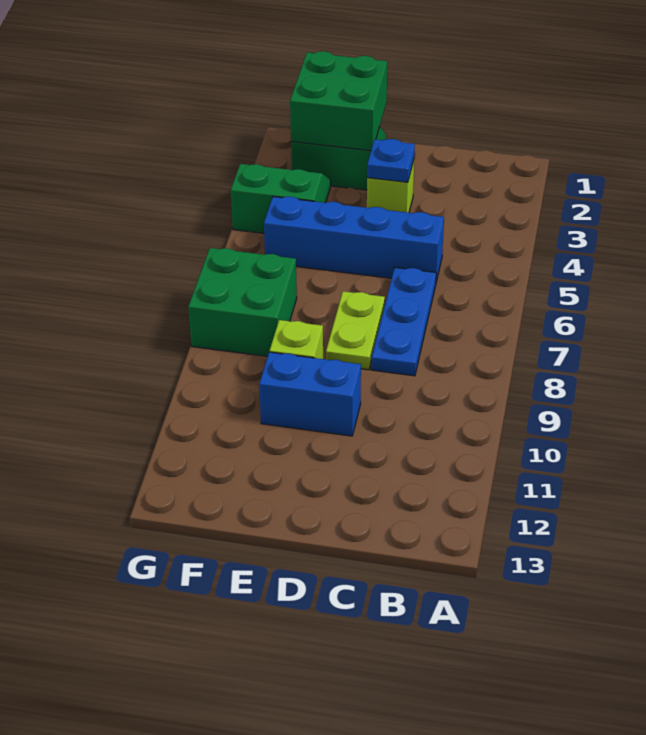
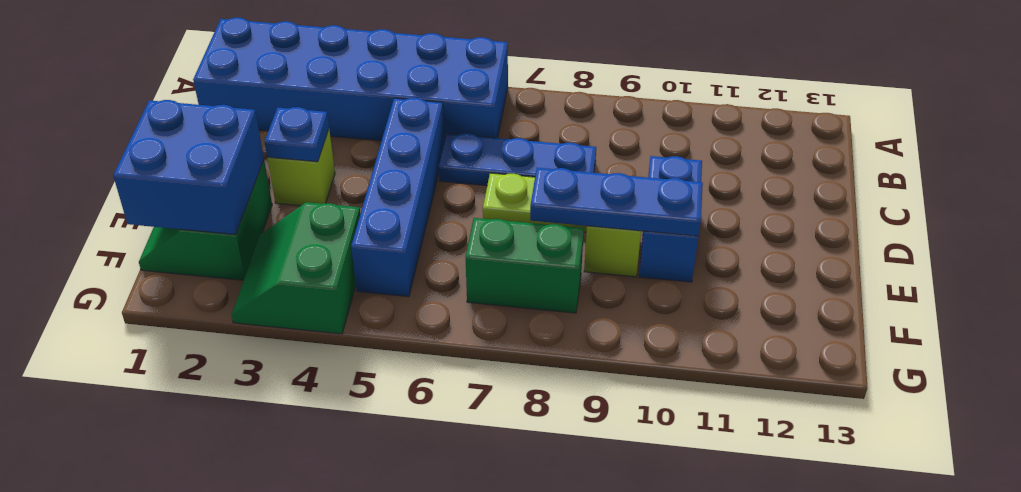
none -> blue 2x6 brick [193,18,508,141]
green 2x2 brick [290,51,387,151] -> blue 2x2 brick [113,100,264,235]
none -> blue 1x3 plate [530,168,703,236]
green 2x2 brick [188,248,297,356] -> green 1x2 brick [465,218,584,313]

